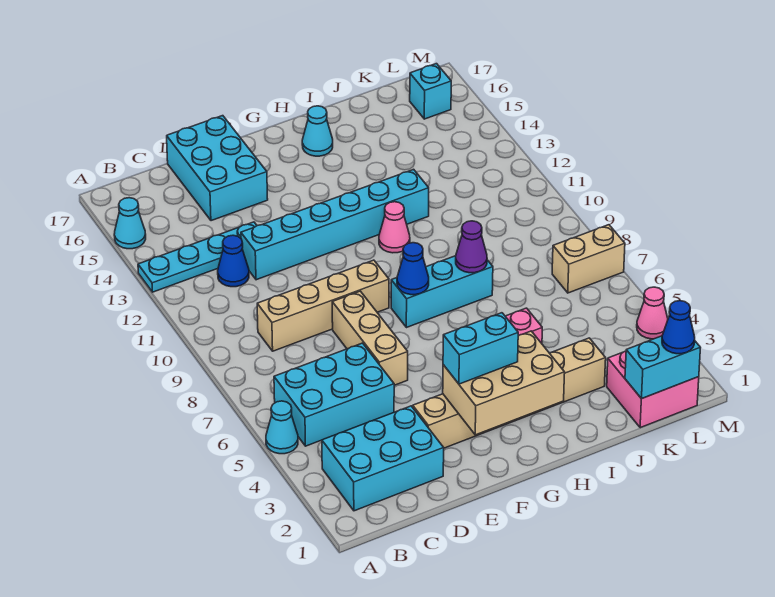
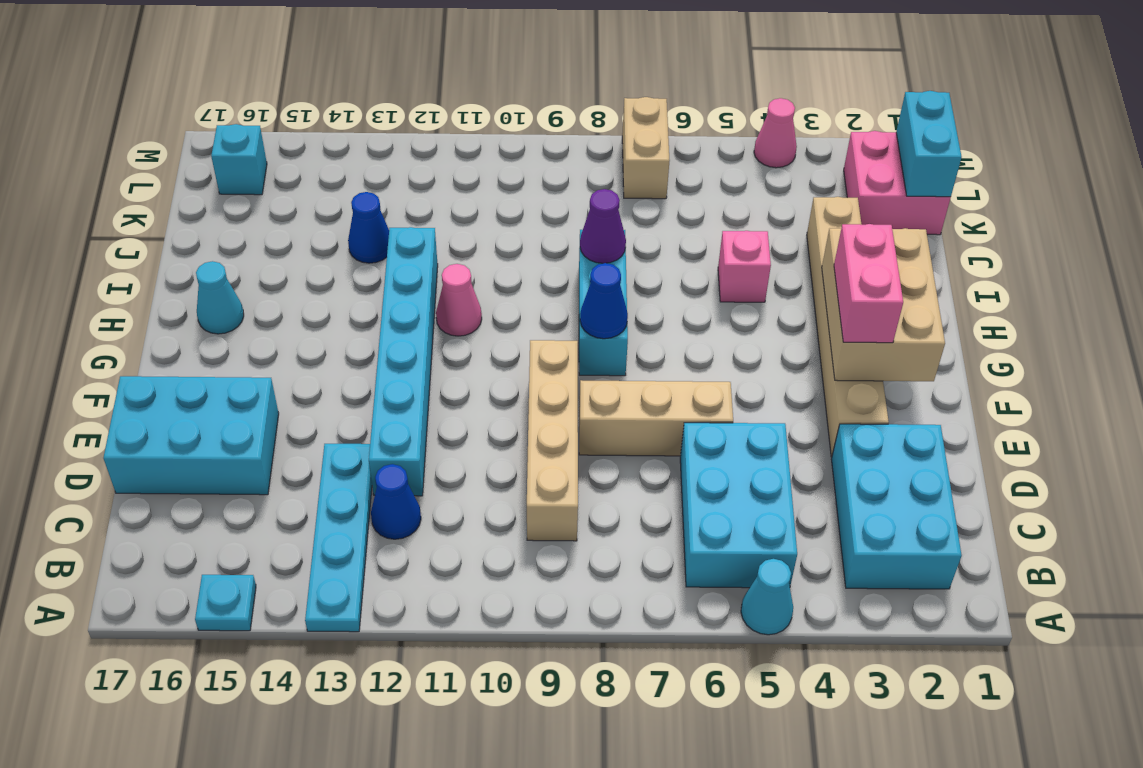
cyan 1x1 cone [114,198,146,249] -> cyan 1x1 plate [195,575,256,631]
cyan 1x2 brick [443,313,518,384] -> pink 1x2 brick [834,224,903,343]
blue 1x1 cone [662,301,695,354] -> blue 1x1 cone moved to [348,192,389,263]

